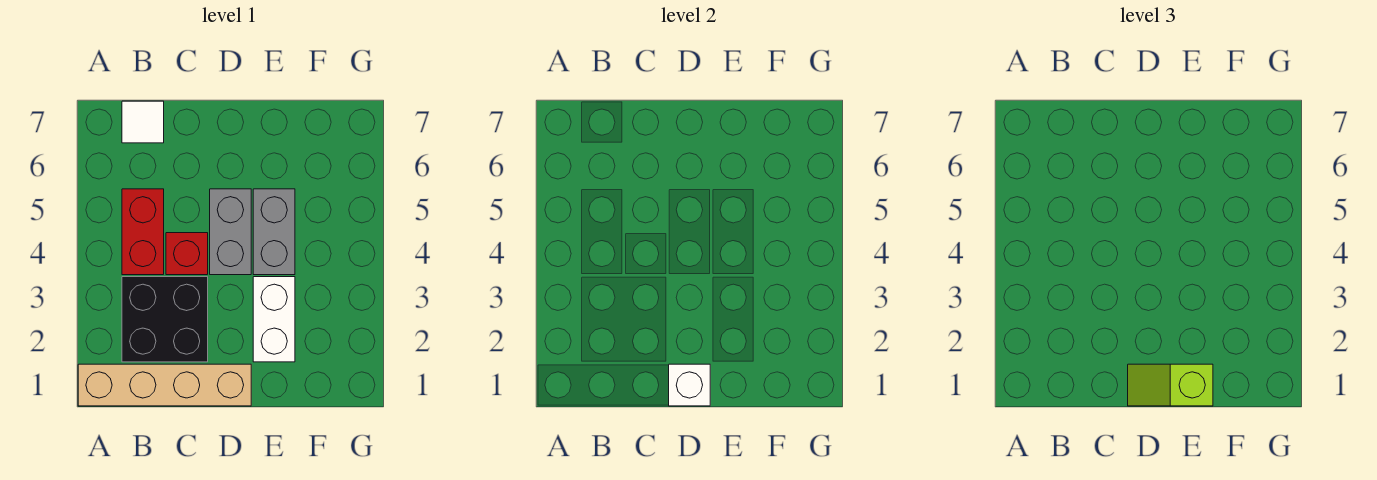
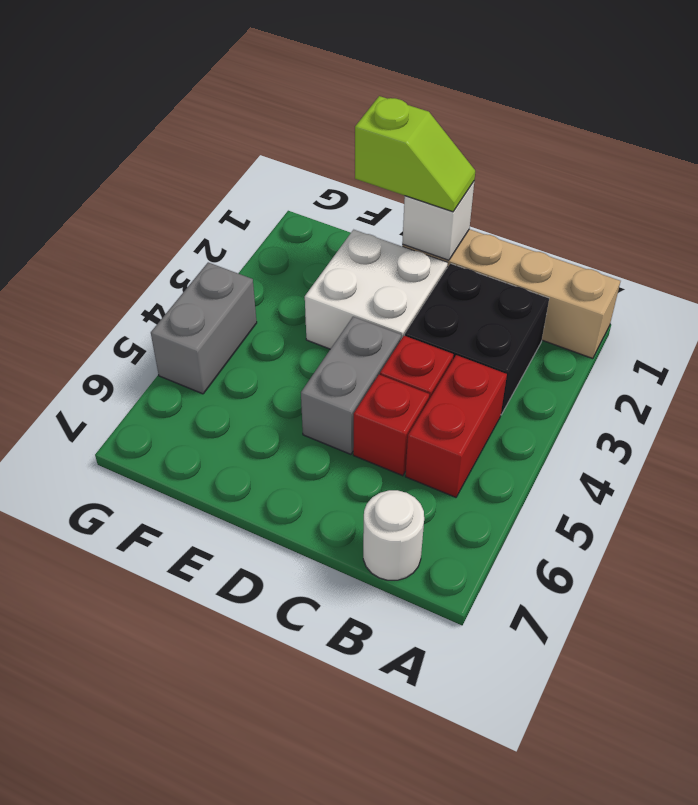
white 1x1 tile [122,101,164,143] -> white 1x1 round brick [363,490,424,580]
none -> red 1x1 brick [353,375,429,476]
white 1x2 brick [253,277,295,362] -> white 2x2 brick [305,230,448,349]
grey 1x2 brick [253,189,295,275] -> grey 1x2 brick moved to [151,262,257,394]

